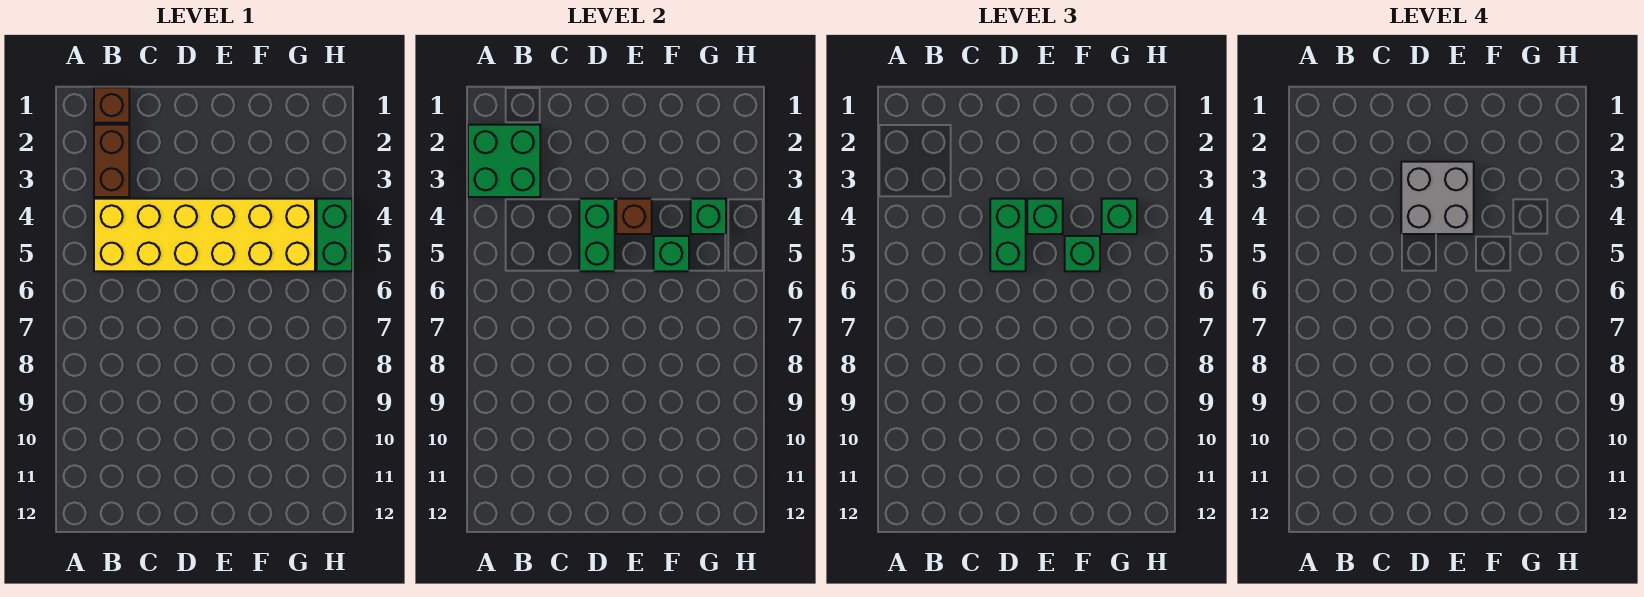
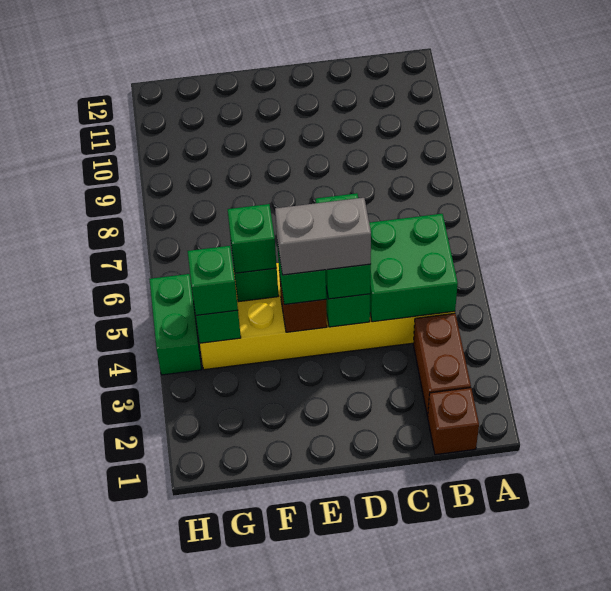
green 2x2 brick [468,125,540,197] -> green 2x2 brick moved to [369,214,458,322]
grey 2x2 brick [1401,162,1474,234] -> grey 1x2 brick [275,198,371,275]

